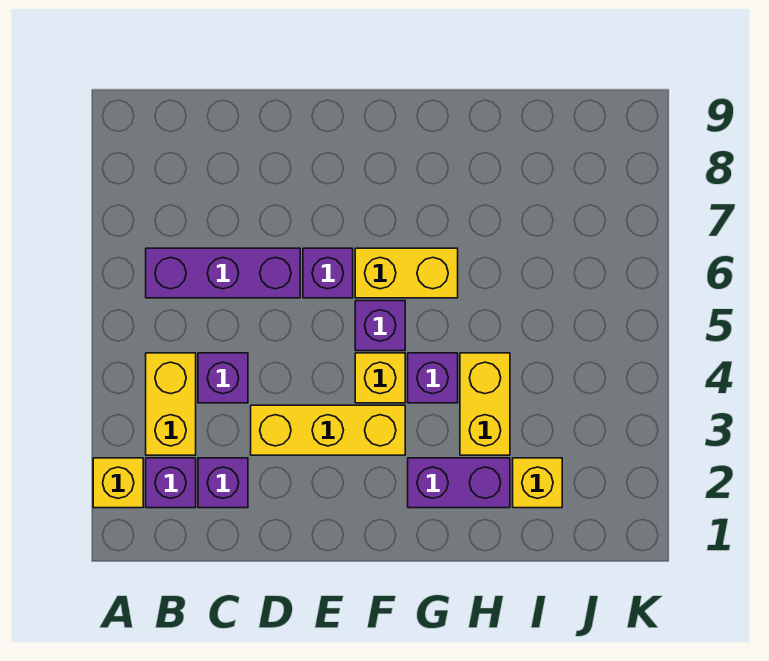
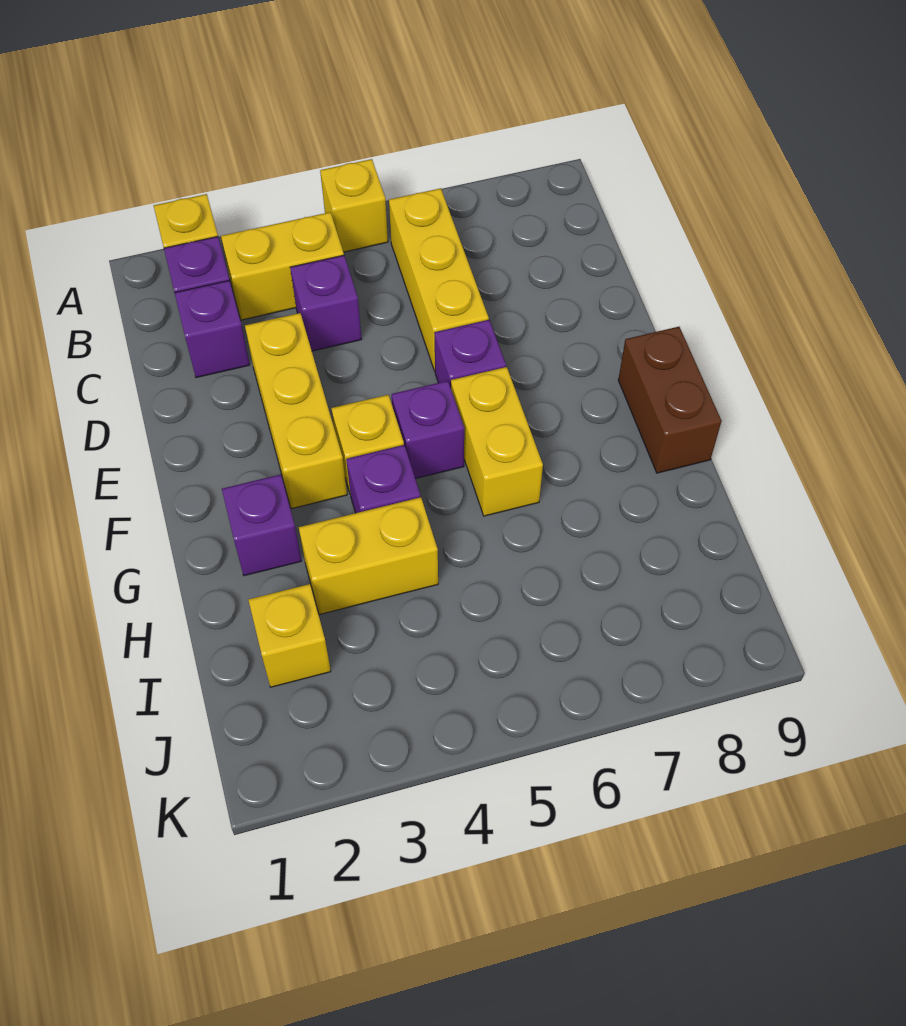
none -> yellow 1x1 brick [320,159,388,252]
purple 1x3 brick [146,248,300,298] -> yellow 1x3 brick [389,188,489,371]
none -> brown 1x2 brick [618,327,721,473]
purple 1x2 brick [408,458,510,508] -> purple 1x1 brick [222,475,301,576]

